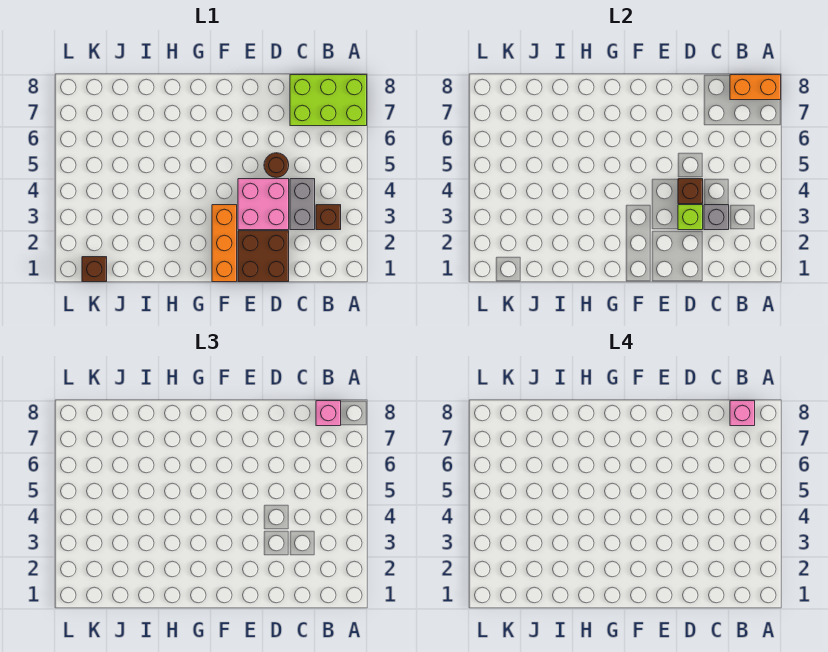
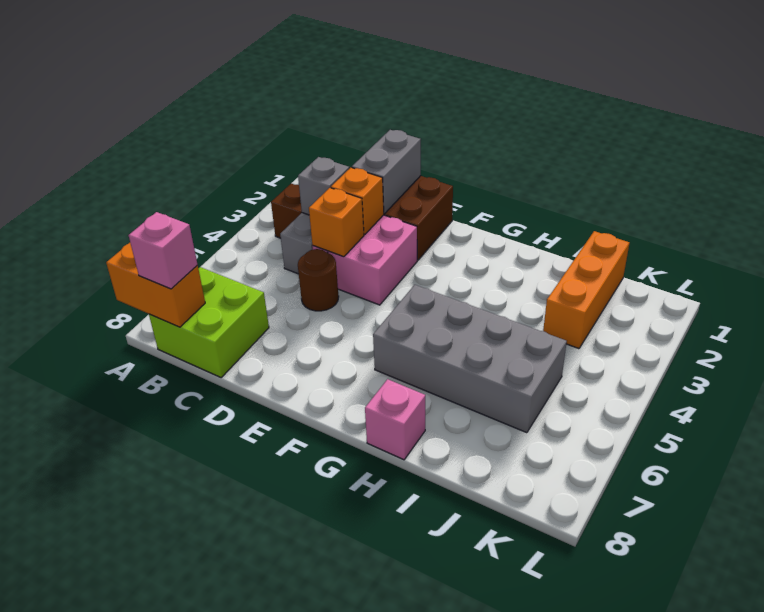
lime 2x3 brick [290,75,367,126] -> lime 2x2 brick [149,267,269,377]
pink 1x1 brick [730,401,755,426] -> pink 1x1 brick moved to [365,379,425,460]
none -> grey 1x2 brick [352,130,421,214]
lime 1x1 brick [678,205,703,230] -> orange 1x1 brick [331,167,384,235]
brown 1x1 brick [678,179,703,204] -> orange 1x1 brick [309,188,364,257]
orange 1x3 brick [212,205,237,282] -> orange 1x3 brick moved to [543,231,629,349]
none -> grey 2x4 brick [373,285,567,433]
brown 1x1 brick [82,257,107,282] -> none

